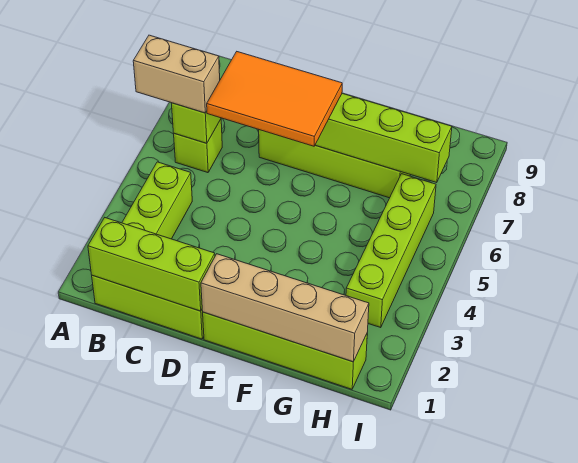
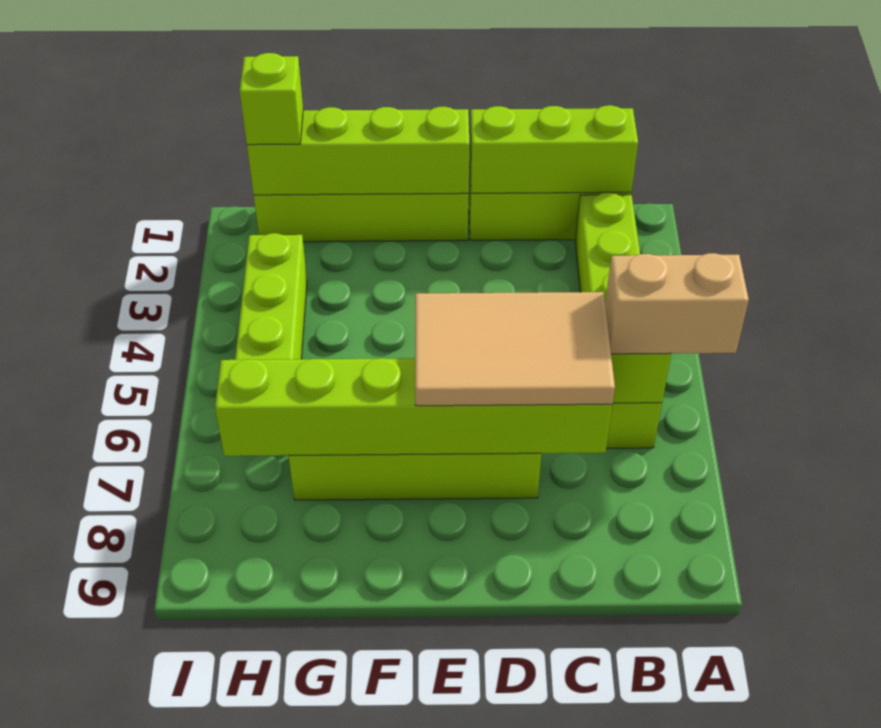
orange 2x3 tile [207,52,342,146] -> tan 2x3 tile [415,292,615,406]
tan 1x4 brick [201,254,369,362] -> lime 1x4 brick [247,107,469,195]
none -> lime 1x1 brick [240,53,303,145]

